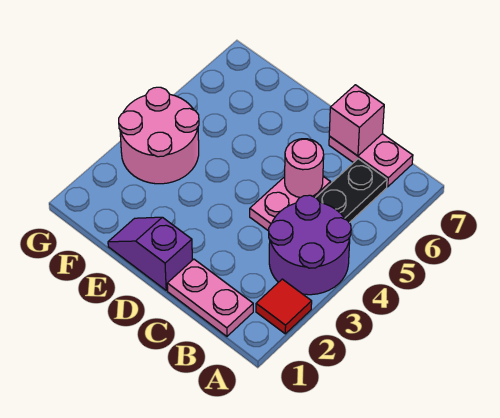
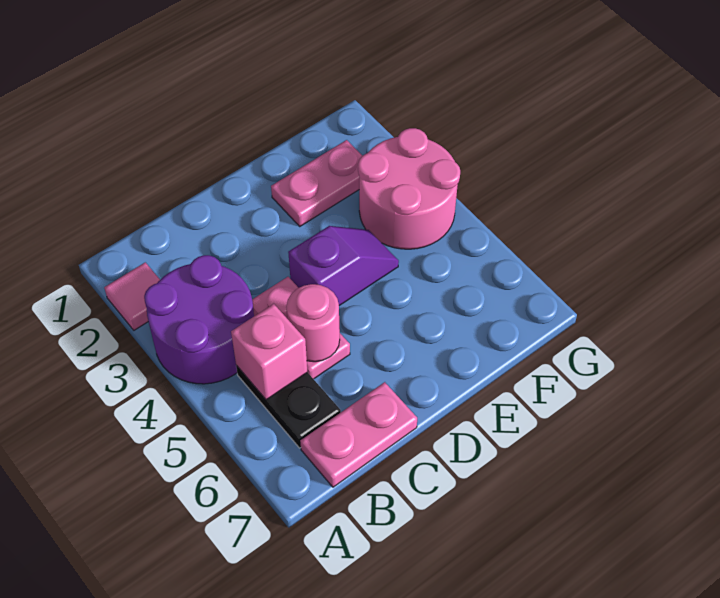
red 1x1 tile [256,279,312,334] -> pink 1x1 tile [104,262,160,330]
pink 1x2 plate [167,259,253,336] -> pink 1x2 plate moved to [271,140,362,226]
pink 1x1 brick [329,85,384,156] -> pink 1x1 brick moved to [231,304,307,400]
purple 1x2 slope [108,217,192,290] -> purple 1x2 slope moved to [288,226,399,306]

